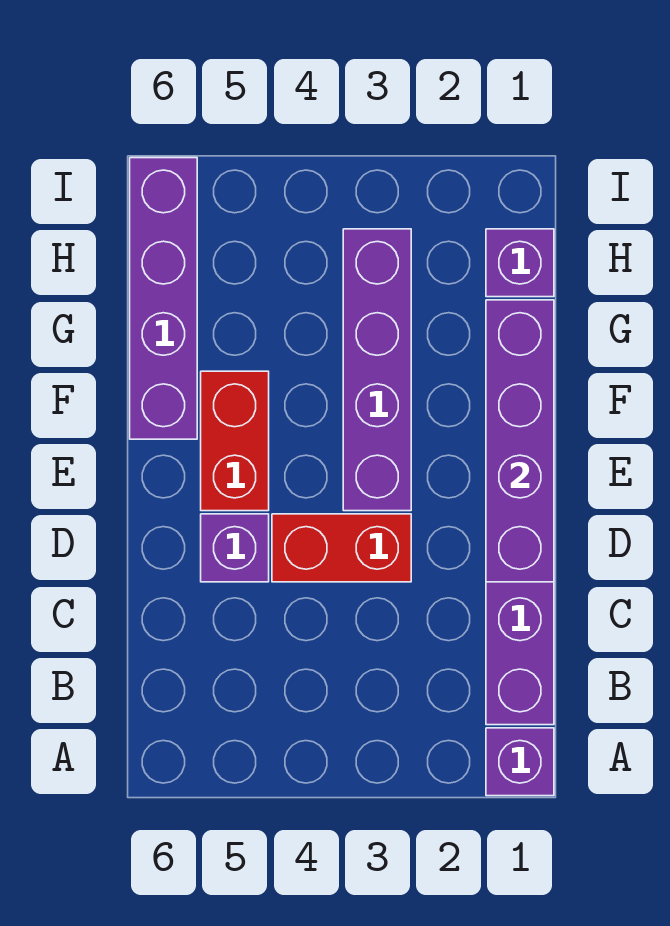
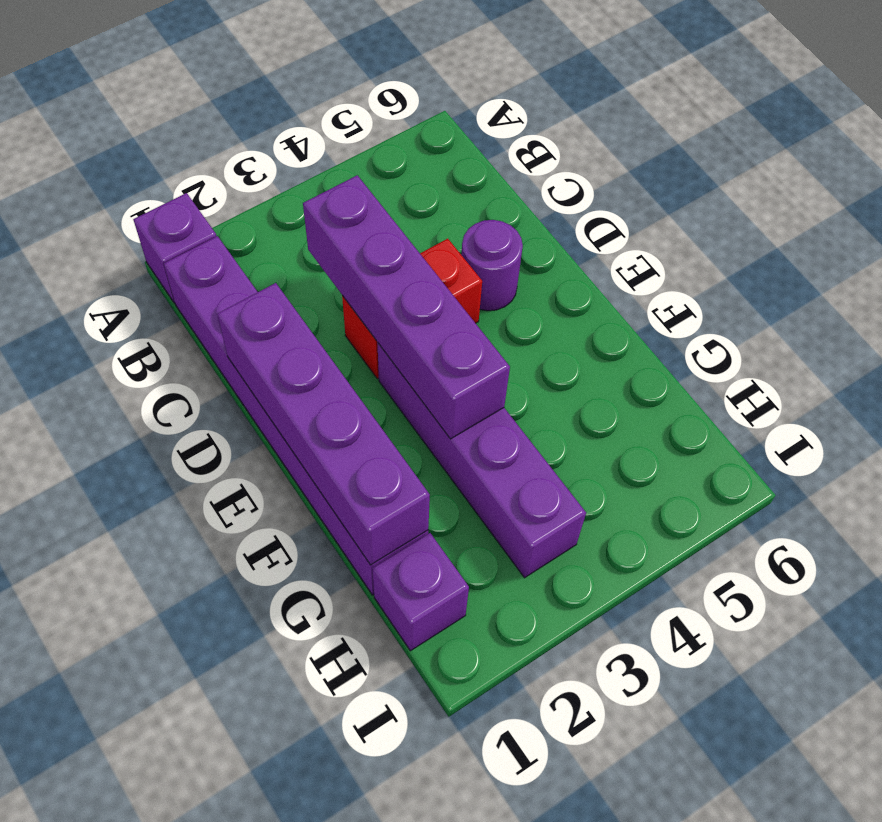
purple 1x1 brick [201,514,269,582] -> purple 1x1 round brick [461,220,523,311]
red 1x2 brick [201,371,269,511] -> none
purple 1x4 brick [130,158,197,439] -> purple 1x4 brick moved to [303,175,510,439]

